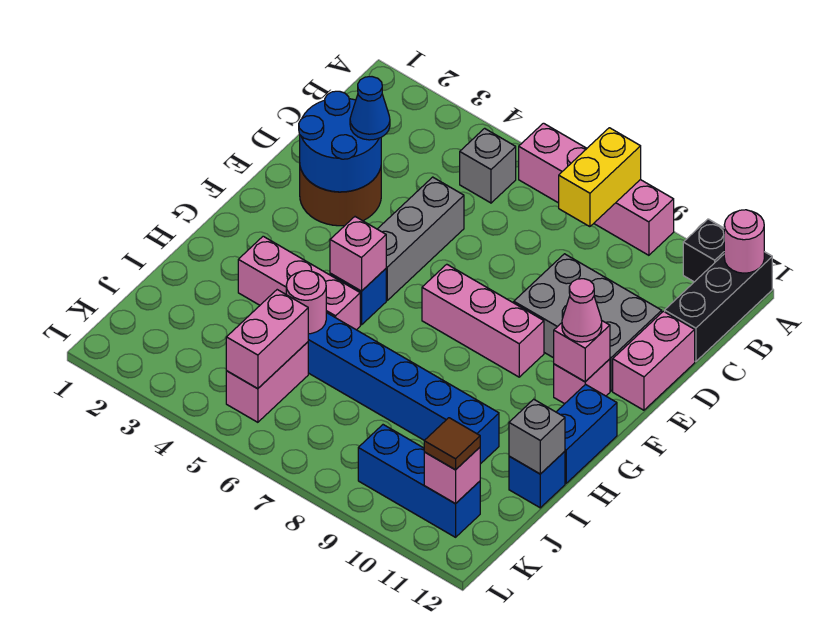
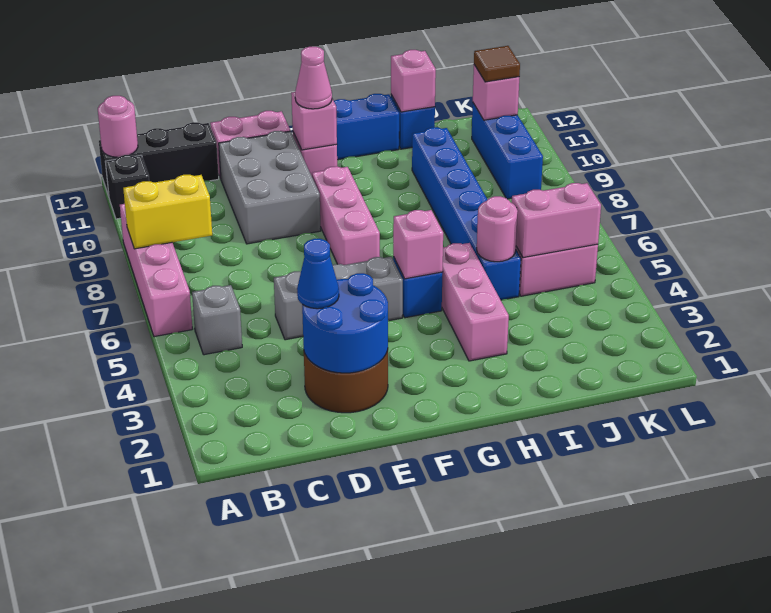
grey 1x1 brick [509,399,565,474] -> pink 1x1 brick [391,50,436,112]

